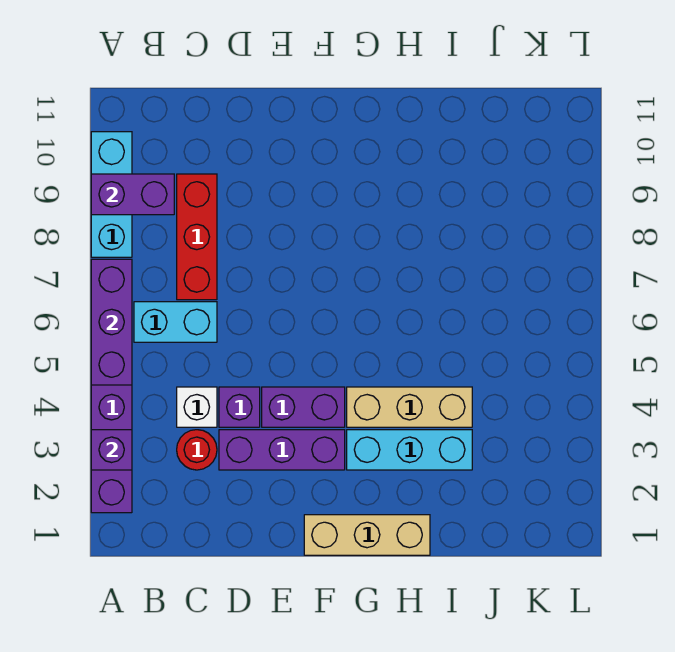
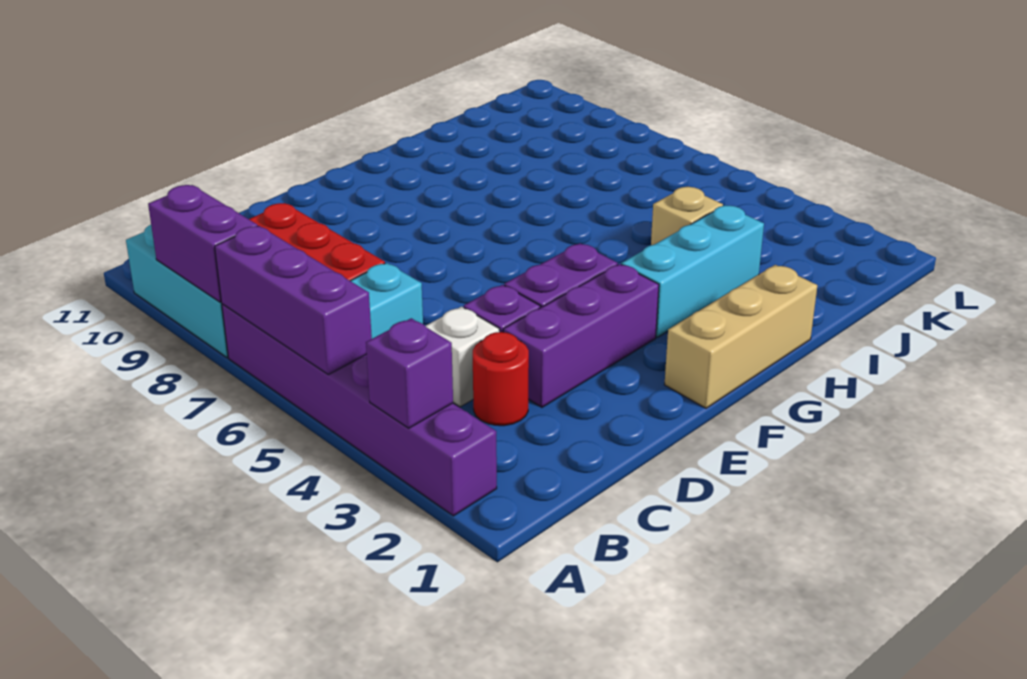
purple 1x2 brick [91,174,174,215] -> purple 1x2 brick turned to [148,185,258,302]
tan 1x3 brick [347,387,472,427] -> tan 1x1 brick [651,187,723,245]

